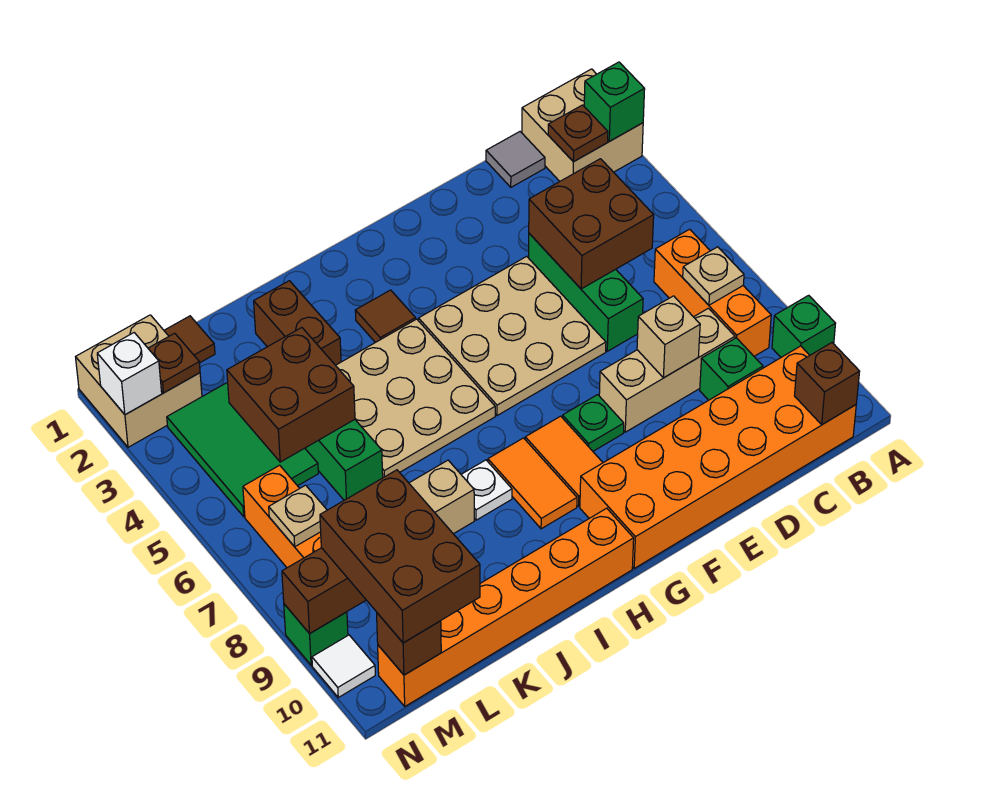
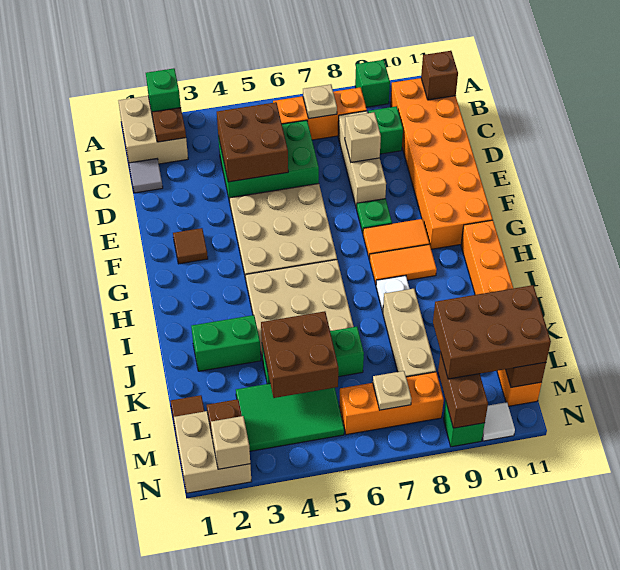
green 1x3 brick [529,233,643,351] -> green 2x3 brick [218,120,319,201]
brown 1x1 tile [355,290,416,343] -> brown 1x1 tile moved to [173,228,208,264]
brown 1x2 brick [254,281,341,365] -> green 1x2 brick [191,315,261,371]
white 1x1 brick [97,333,162,415] -> tan 1x1 brick [211,416,250,469]

